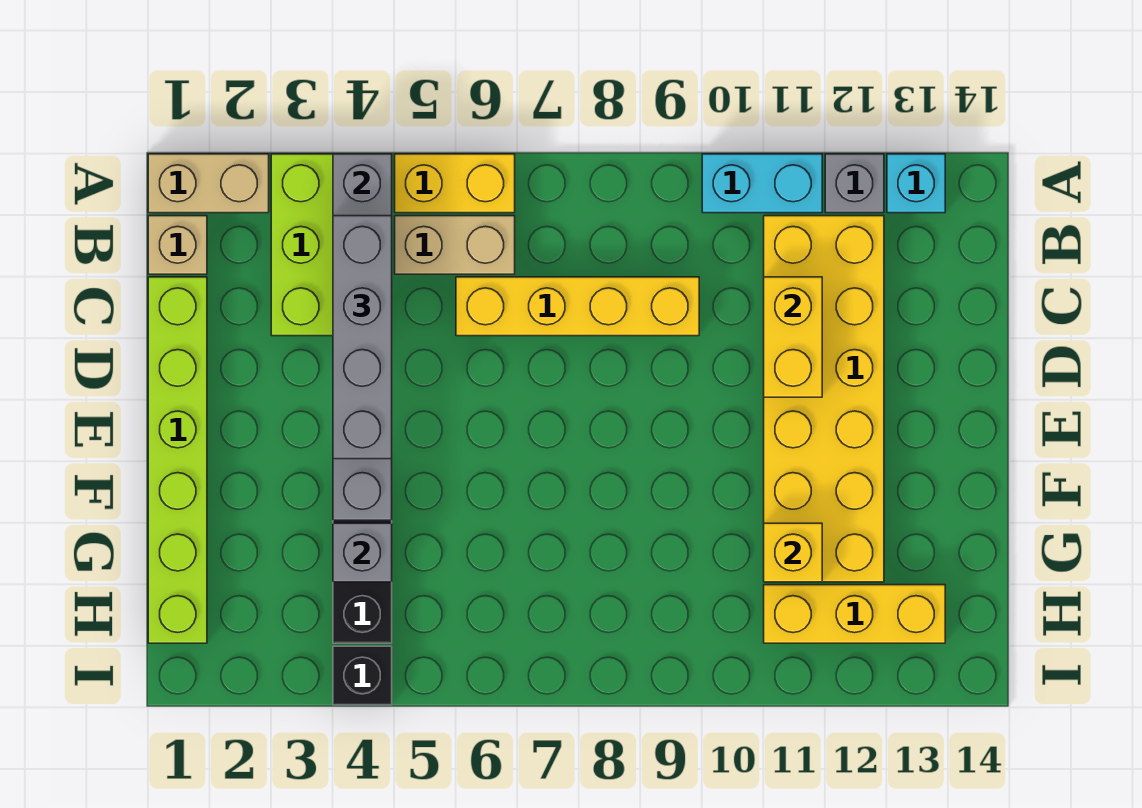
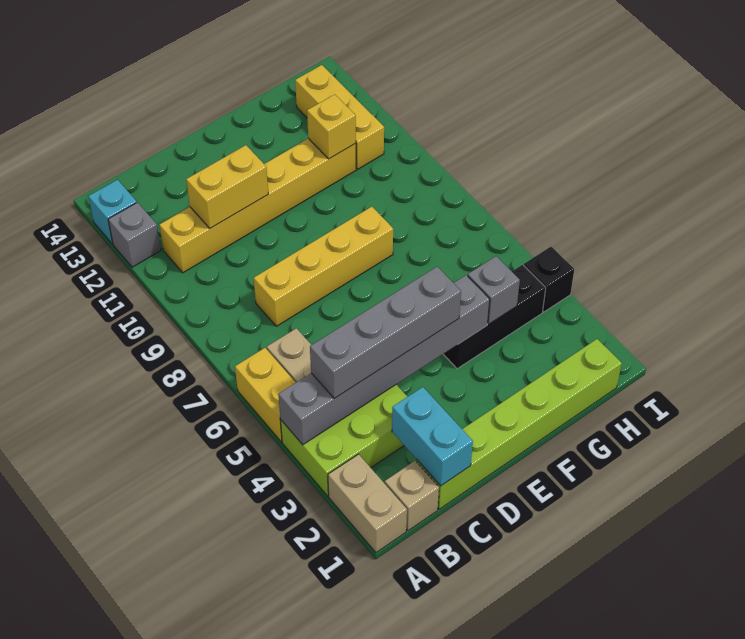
cyan 1x2 brick [702,154,822,213] -> cyan 1x2 brick moved to [392,387,473,486]
yellow 2x6 brick [764,216,884,582] -> yellow 1x6 brick [159,138,356,273]
yellow 1x4 brick [456,277,699,336] -> yellow 1x4 brick turned to [254,207,393,326]

